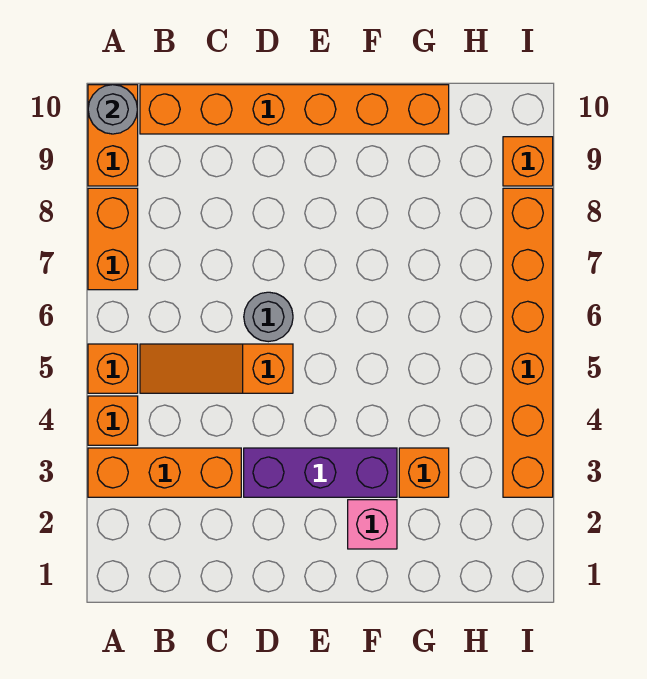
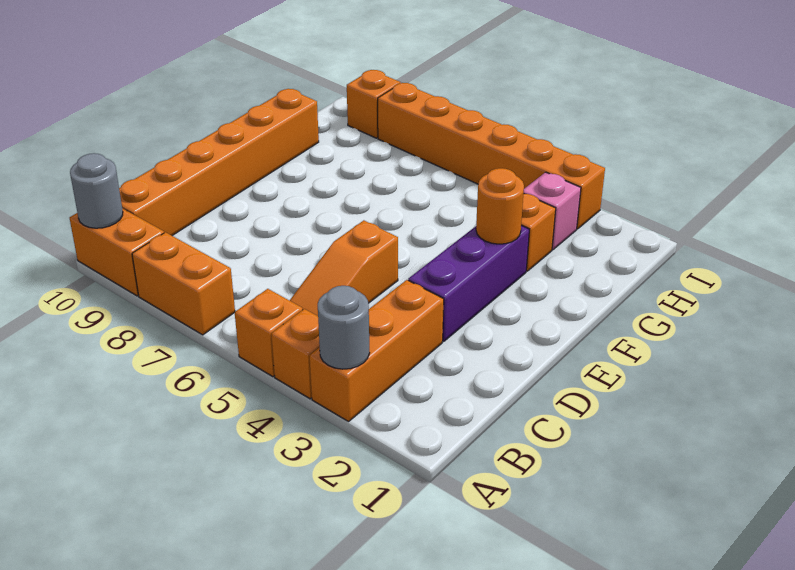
grey 1x1 round brick [244,292,293,342] -> grey 1x1 round brick moved to [318,286,369,369]
pink 1x1 brick [348,500,397,549] -> pink 1x1 brick moved to [524,172,581,250]
none -> orange 1x1 round brick [476,168,524,244]

